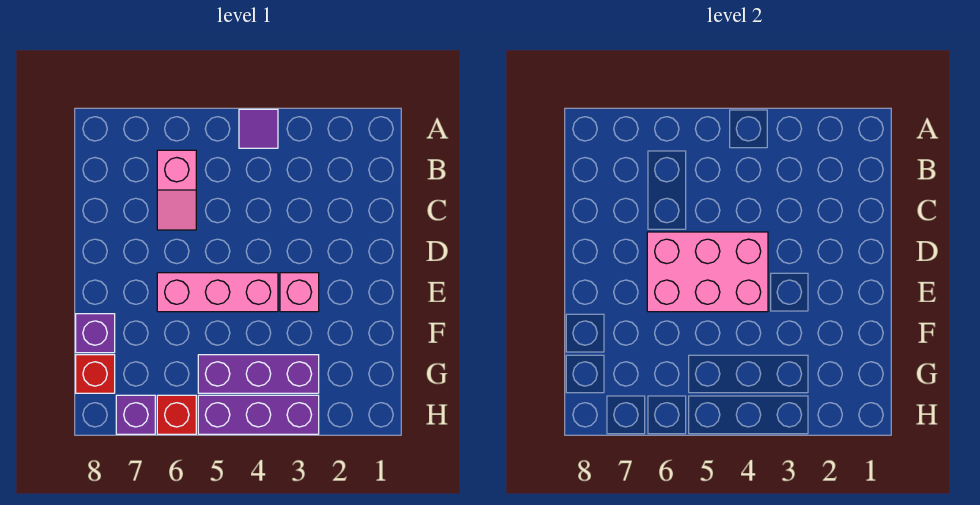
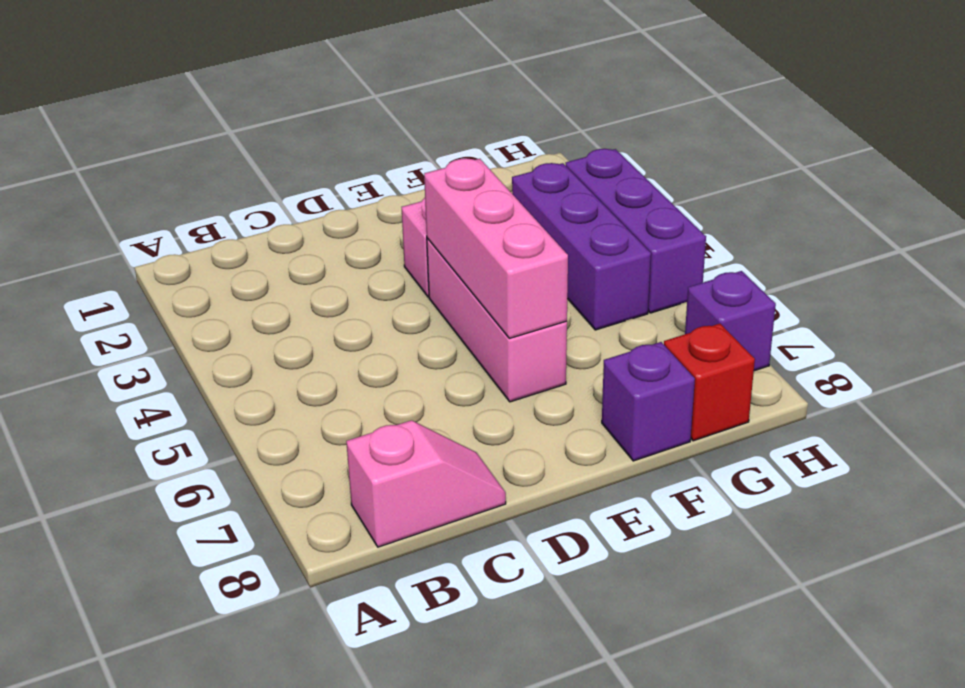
purple 1x1 tile [239,109,278,148] -> none
pink 1x2 slope [157,150,196,230] -> pink 1x2 slope moved to [346,420,506,547]
pink 2x3 brick [647,232,768,312] -> pink 1x3 brick [424,158,568,338]
red 1x1 brick [157,395,196,434] -> none

